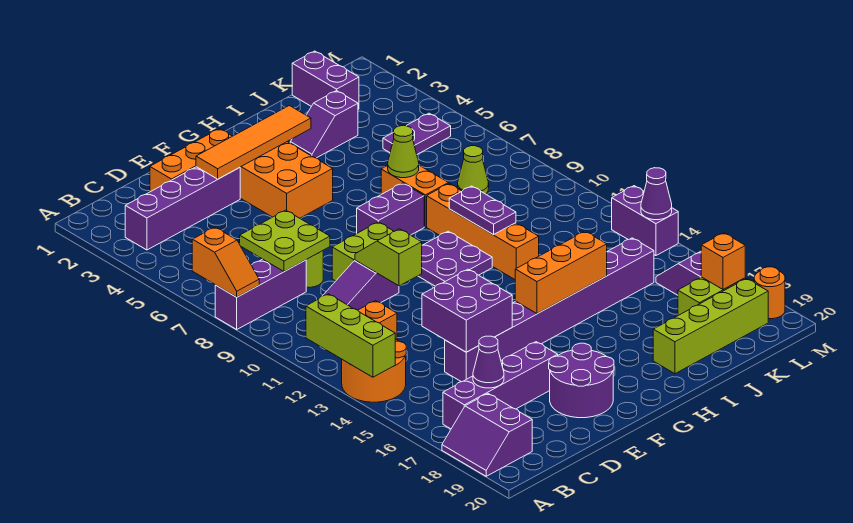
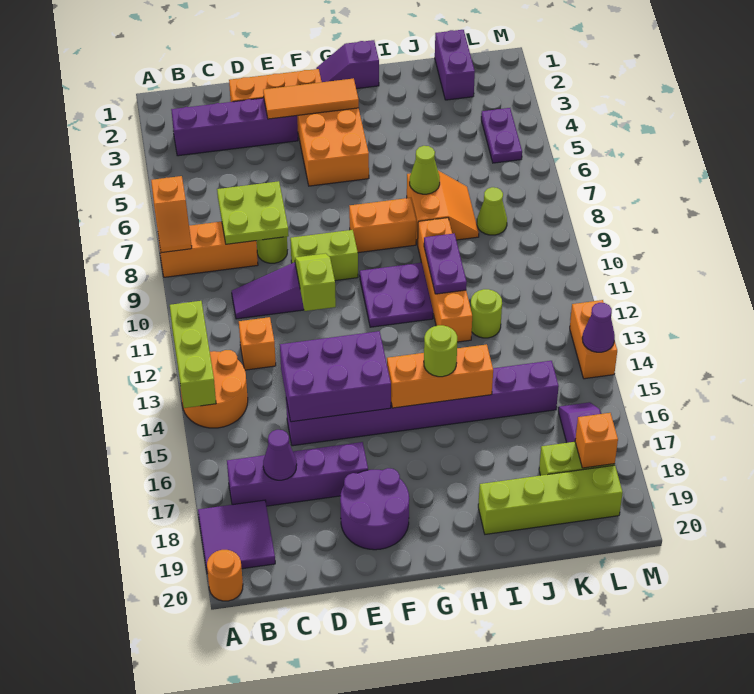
purple 1x3 brick [215,259,306,329] -> orange 1x3 brick [158,222,258,277]
purple 2x2 slope [442,394,532,476] -> purple 2x2 tile [198,500,275,574]
purple 2x2 brick [422,269,512,352] -> purple 2x3 brick [280,331,391,422]
orange 1x4 tile [196,106,311,179] -> orange 1x3 tile [263,78,359,119]
purple 1x2 brick [357,183,424,235] -> orange 1x2 brick [349,198,416,253]
none -> lime 1x1 round brick [424,325,457,377]
purple 1x2 slope [290,91,358,158] -> purple 1x2 slope moved to [316,40,379,89]
none -> lime 1x1 round brick [470,289,502,338]
purple 1x2 plate [383,113,451,154] -> purple 1x2 plate turned to [481,108,522,163]
purple 1x2 brick [612,186,678,256] -> orange 1x2 brick [570,300,617,379]
orange 1x1 round brick [754,267,785,319] -> orange 1x1 round brick moved to [207,550,243,601]

